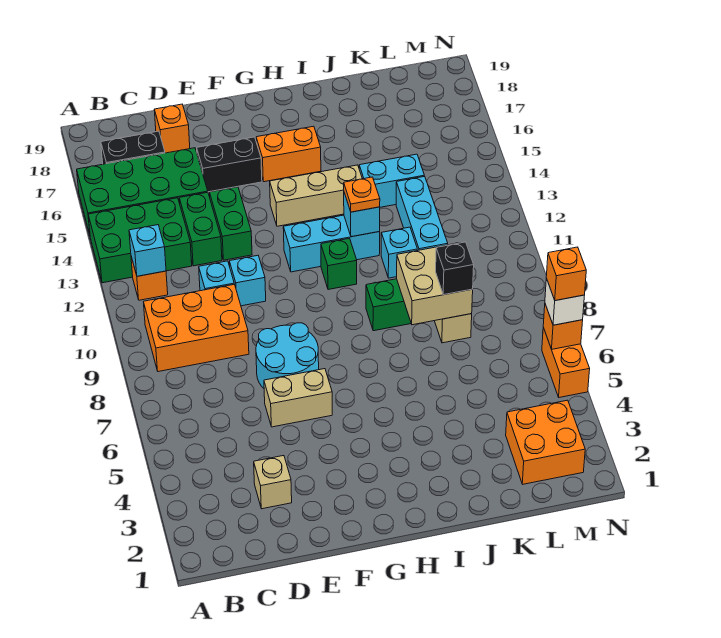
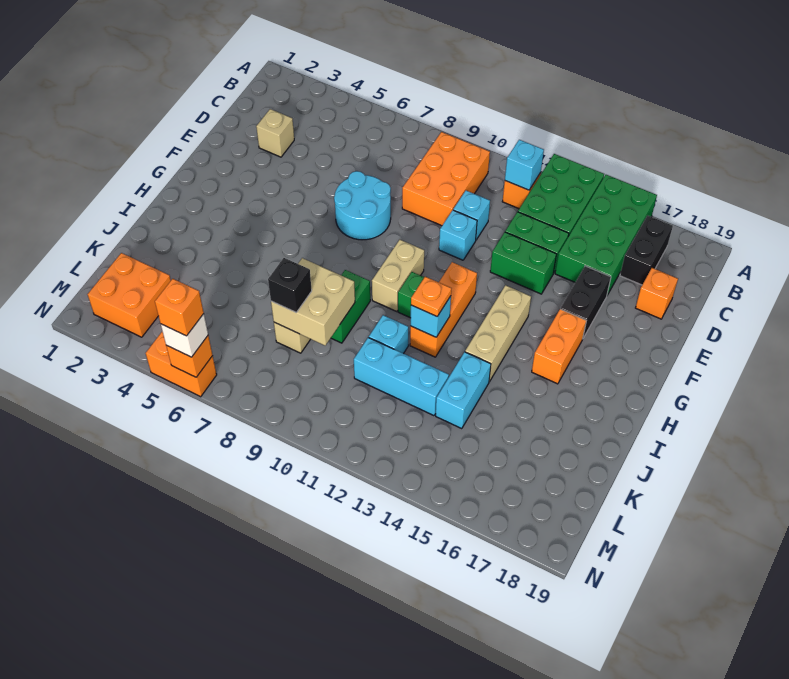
tan 1x2 brick [264,369,332,427] -> tan 1x2 brick moved to [372,240,424,311]
cyan 1x3 brick [283,215,380,272] -> orange 1x3 brick [410,262,477,357]

